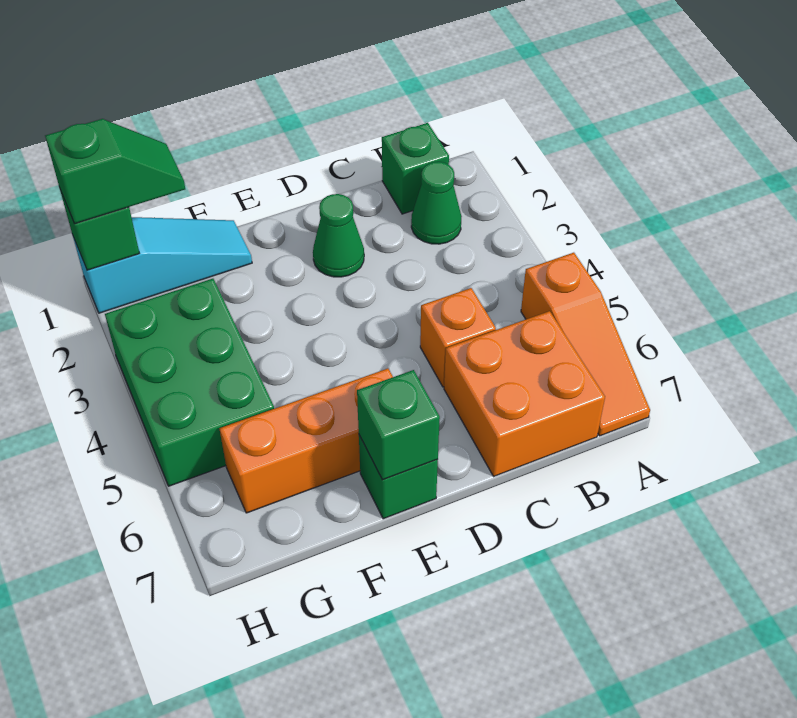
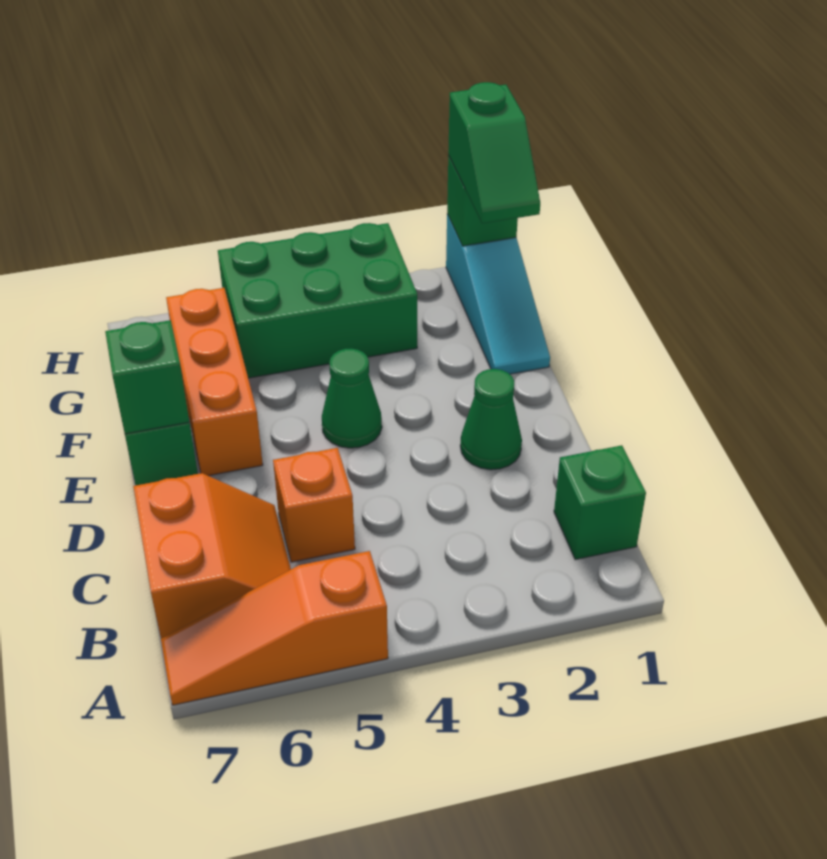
green 1x1 cone [411,162,462,244] -> green 1x1 cone moved to [322,348,382,448]
orange 2x2 brick [444,311,605,476] -> orange 2x2 slope [133,473,291,639]

